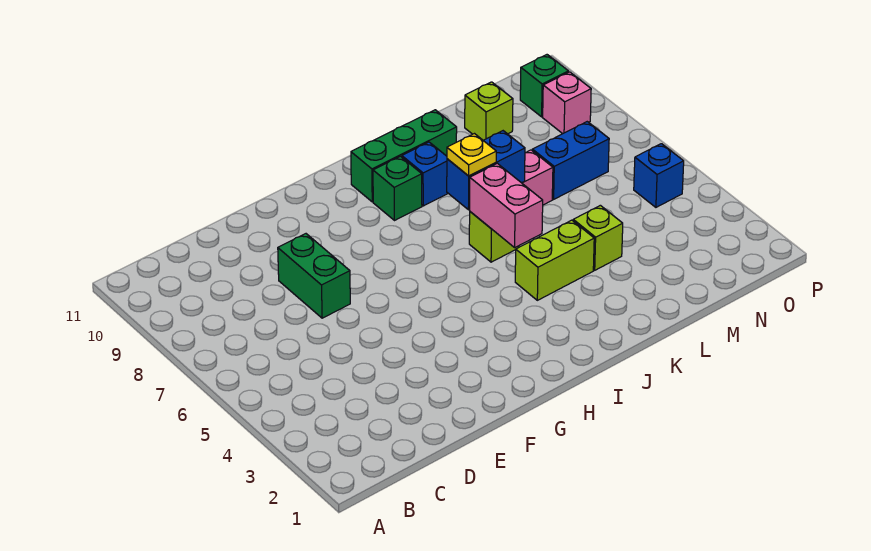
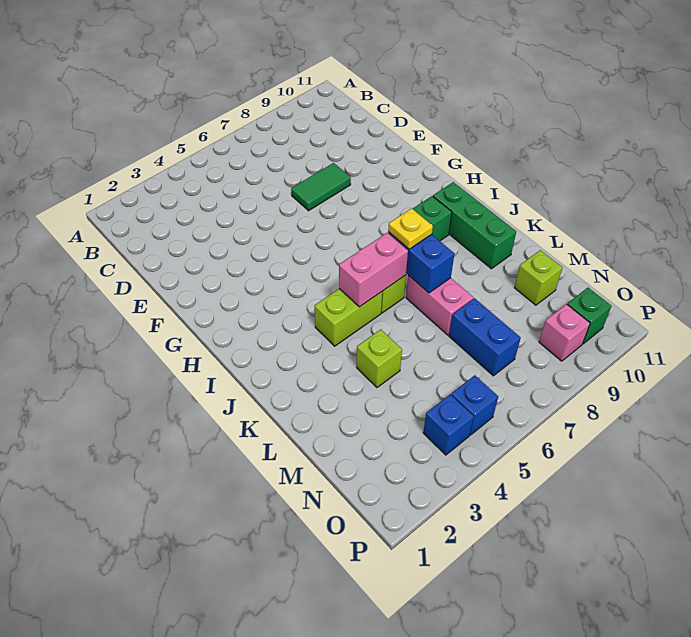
green 1x2 brick [278,234,350,318] -> green 1x2 tile [291,163,351,211]
lime 1x2 brick [515,220,594,300] -> lime 1x2 brick turned to [315,289,382,346]
blue 1x1 brick [402,142,448,206] -> blue 1x1 brick moved to [423,394,474,455]

